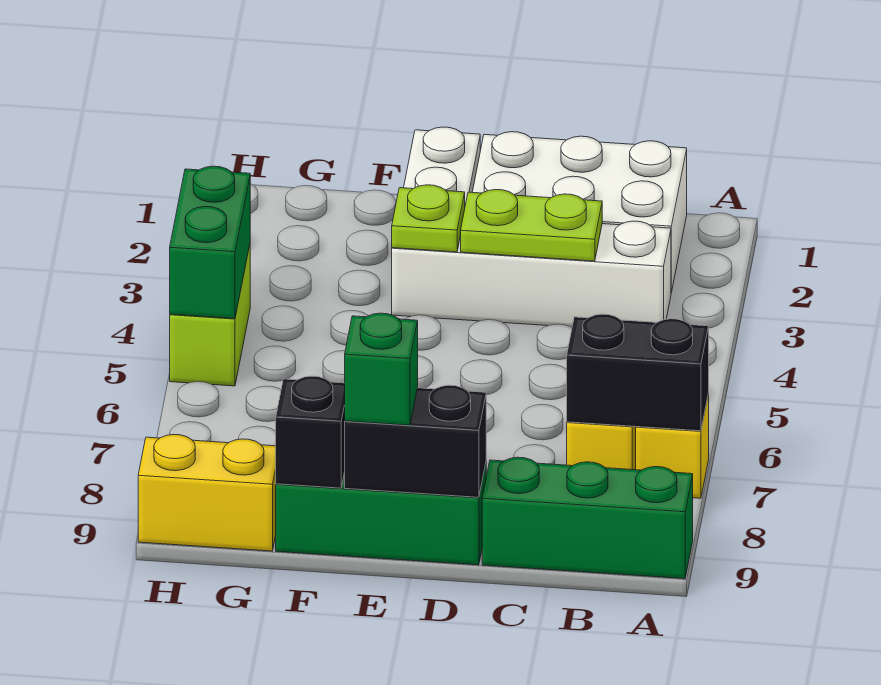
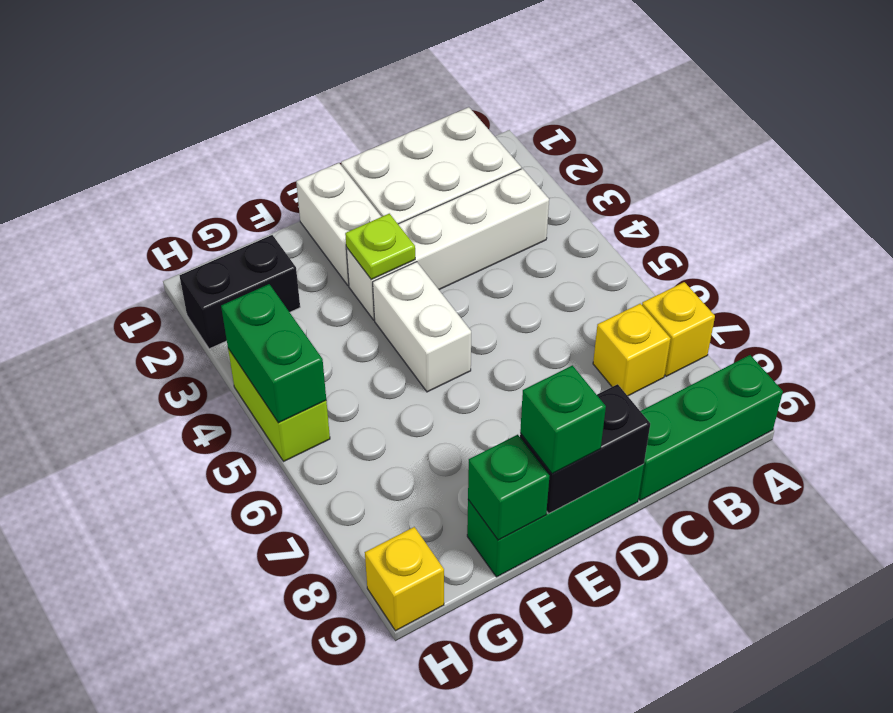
black 1x2 brick [567,314,709,431] -> black 1x2 brick moved to [179,235,300,349]
lime 1x2 plate [461,190,602,261] -> none
none -> white 1x2 brick [373,262,471,392]
black 1x1 brick [276,376,345,488] -> green 1x1 brick [468,435,549,540]
yellow 1x2 brick [138,435,276,551] -> yellow 1x1 brick [365,527,444,631]

